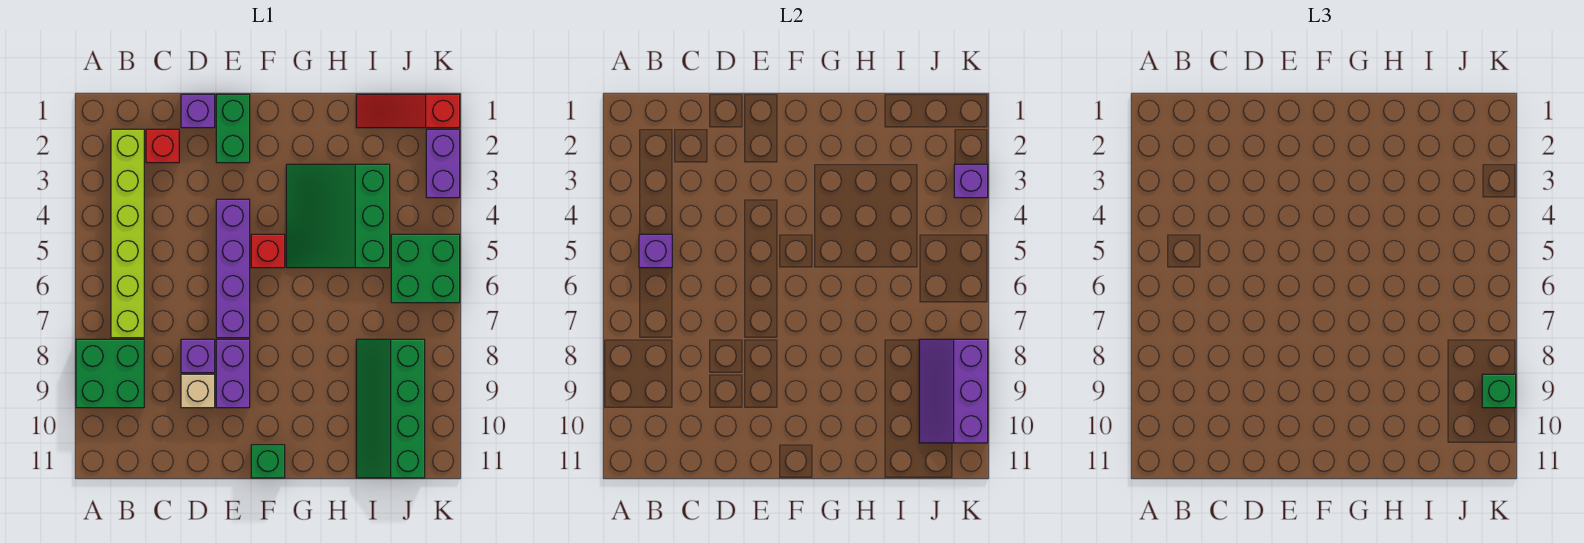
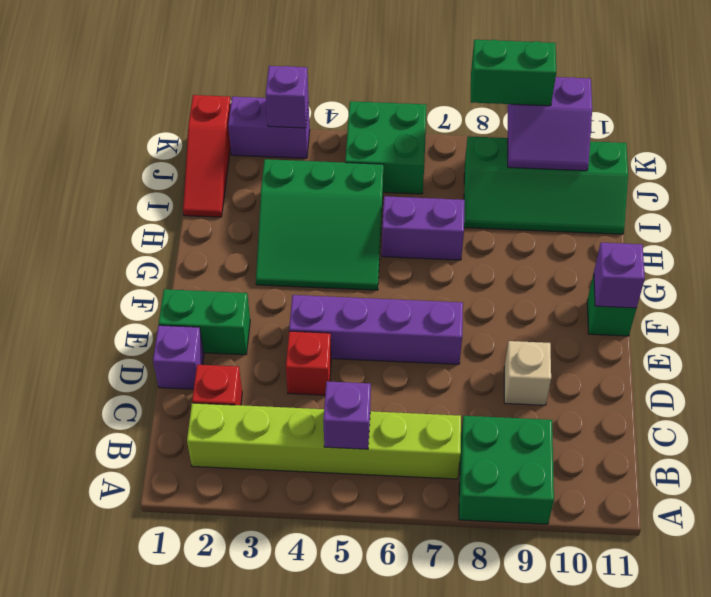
purple 1x1 brick [181,339,215,373] -> purple 1x1 brick moved to [594,243,645,308]
purple 1x2 brick [216,339,250,408] -> purple 1x2 brick moved to [382,196,465,260]
red 1x1 brick [251,234,285,268] -> red 1x1 brick moved to [286,331,331,395]
purple 2x3 slope [919,339,988,443] -> purple 2x2 slope [507,77,592,171]
green 1x1 brick [1482,374,1516,408] -> green 1x2 brick [471,40,556,106]

